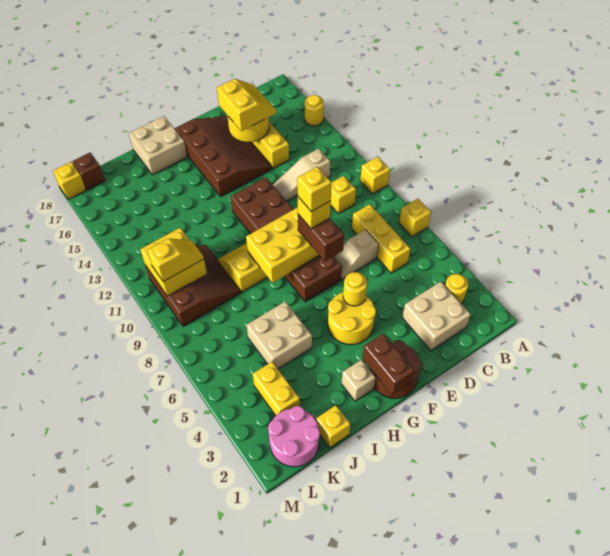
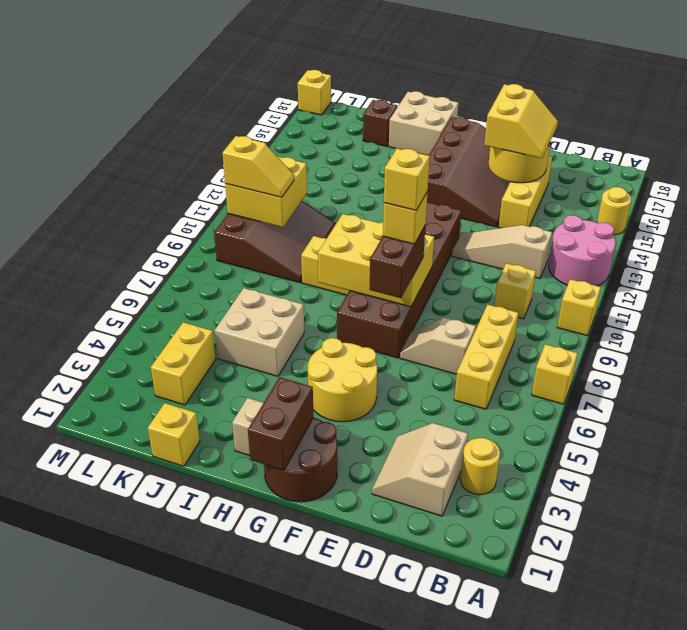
tan 2x2 brick [402,282,471,351] -> tan 2x2 slope [372,423,468,516]
yellow 1x1 round brick [343,272,367,306] -> none
pink 2x2 round brick [268,406,320,467] -> pink 2x2 round brick moved to [548,215,616,286]
brown 1x1 brick [72,153,105,190] -> brown 1x1 brick moved to [363,100,397,146]

